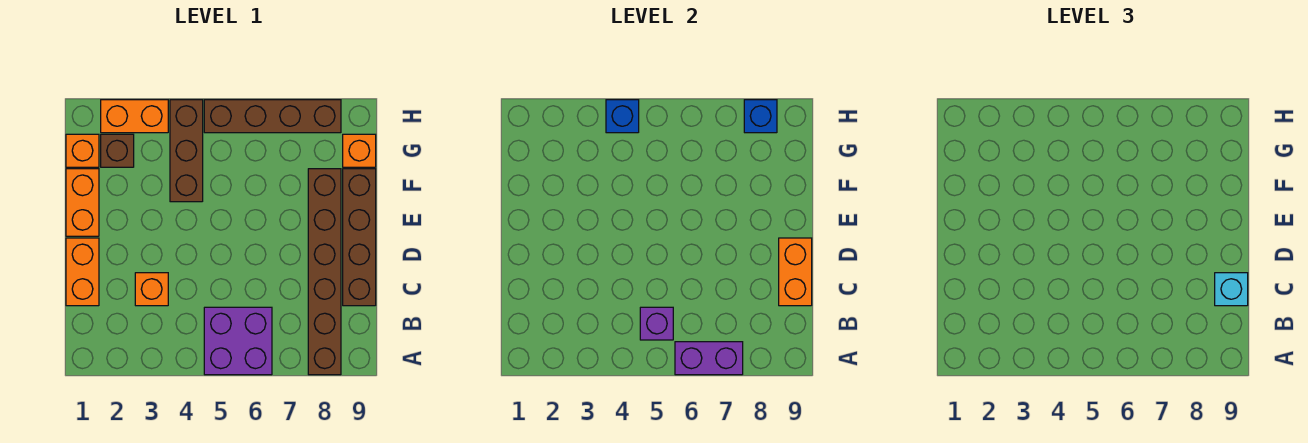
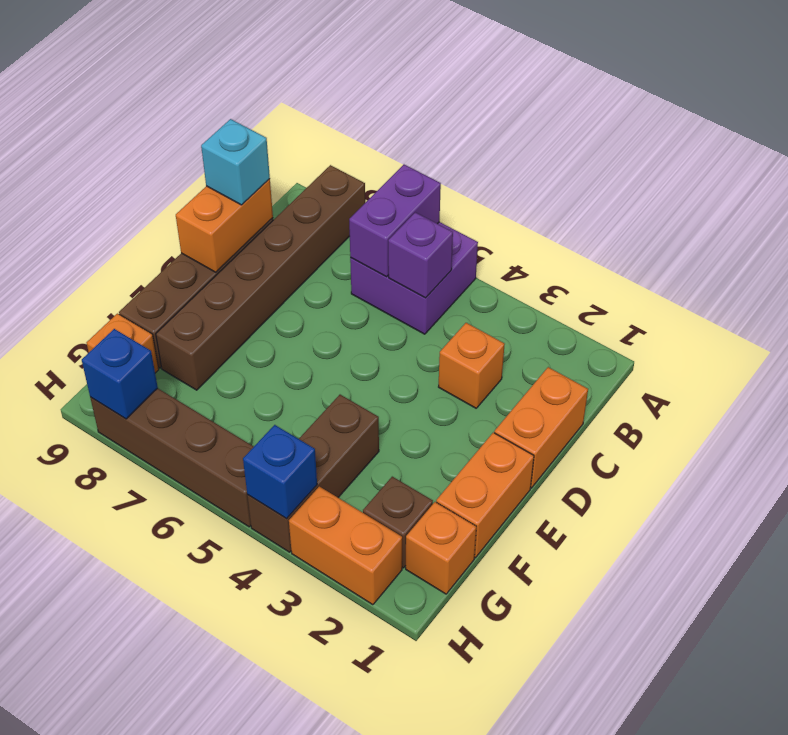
purple 1x2 brick [675,342,743,375] -> purple 1x2 brick turned to [349,165,441,277]

